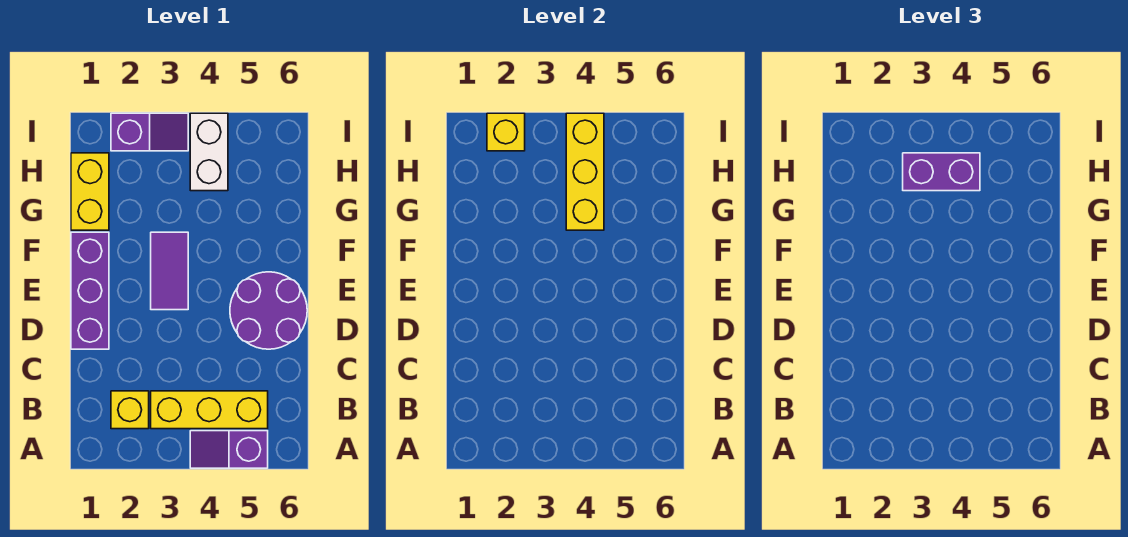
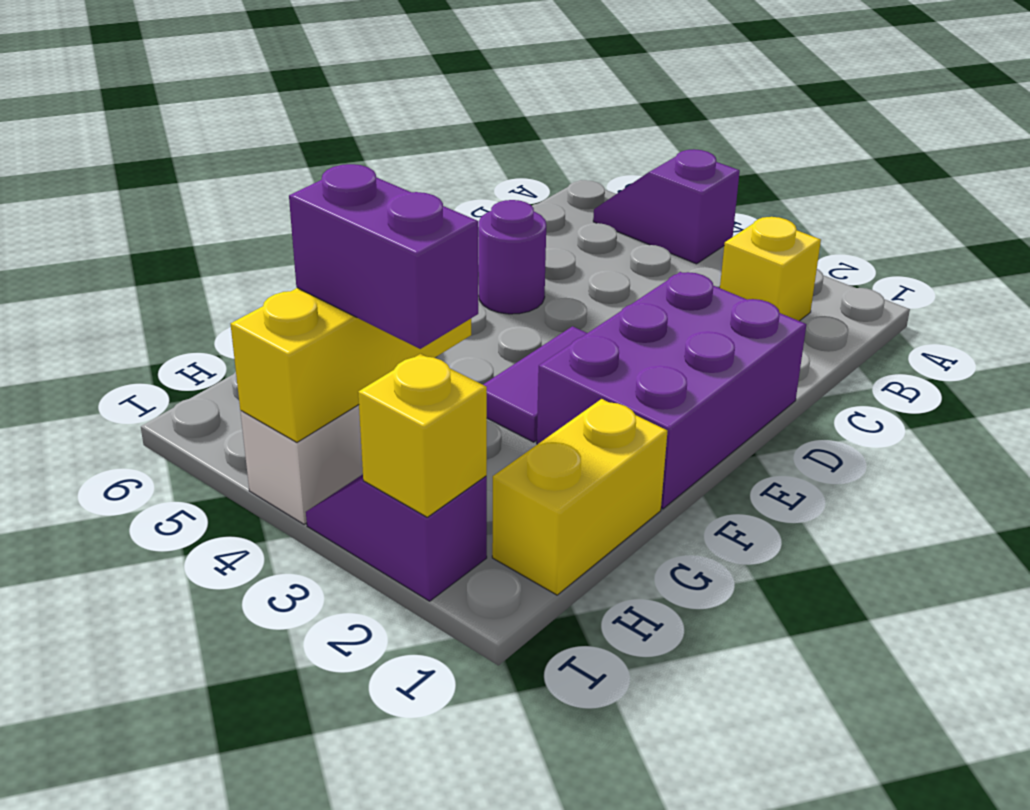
purple 1x2 slope [190,431,268,468] -> purple 1x2 slope turned to [593,149,740,264]
yellow 1x3 brick [151,391,268,429] -> none
purple 1x3 brick [71,232,109,349] -> purple 2x3 brick [537,272,806,509]
purple 2x2 round brick [230,272,307,349] -> purple 1x1 round brick [478,200,546,314]

